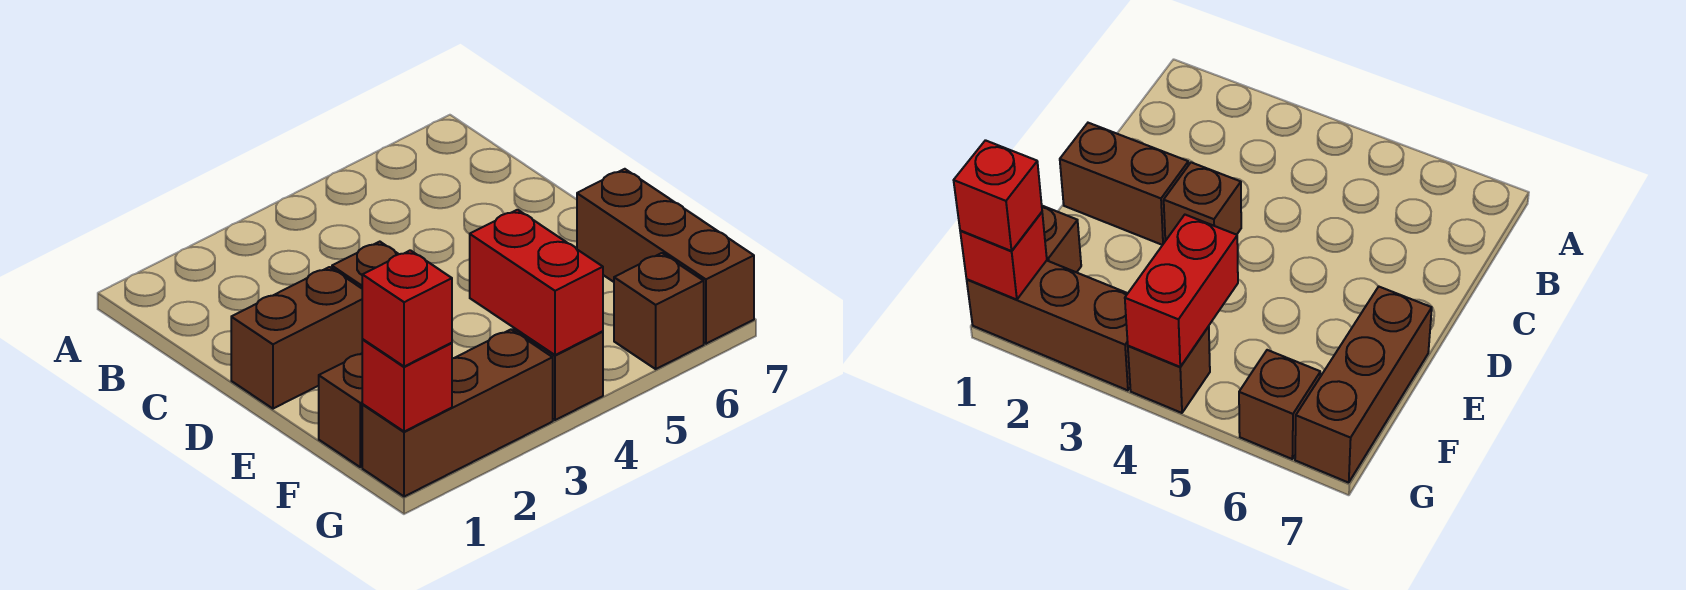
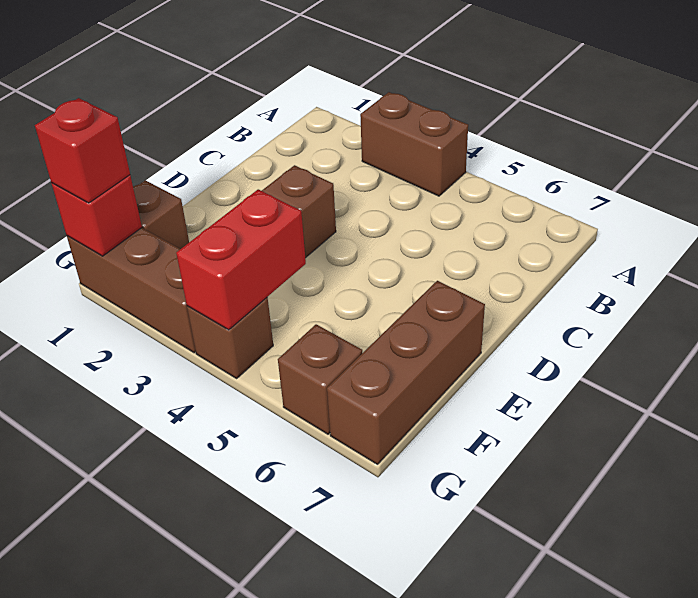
brown 1x2 brick [231,267,363,409] -> brown 1x2 brick moved to [360,92,468,196]

